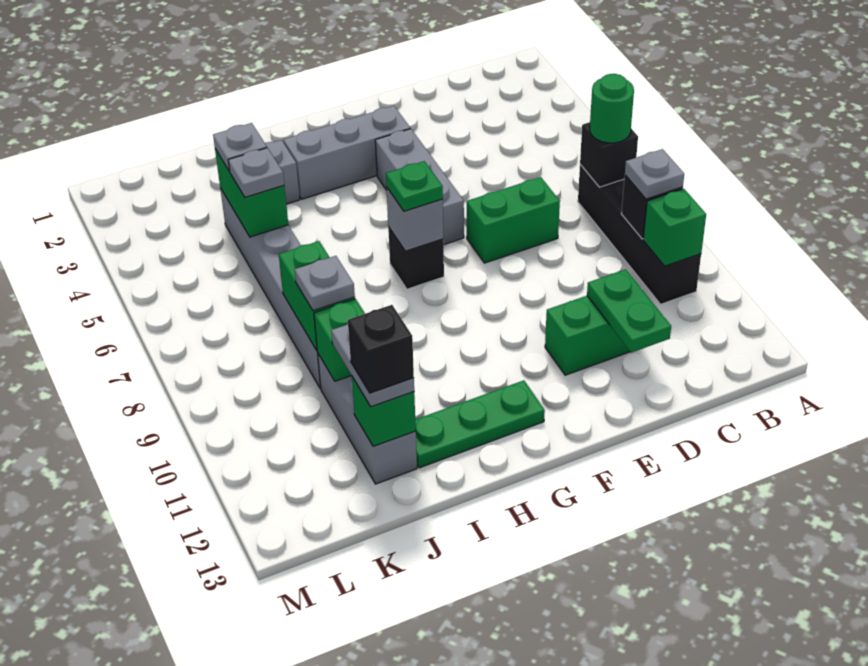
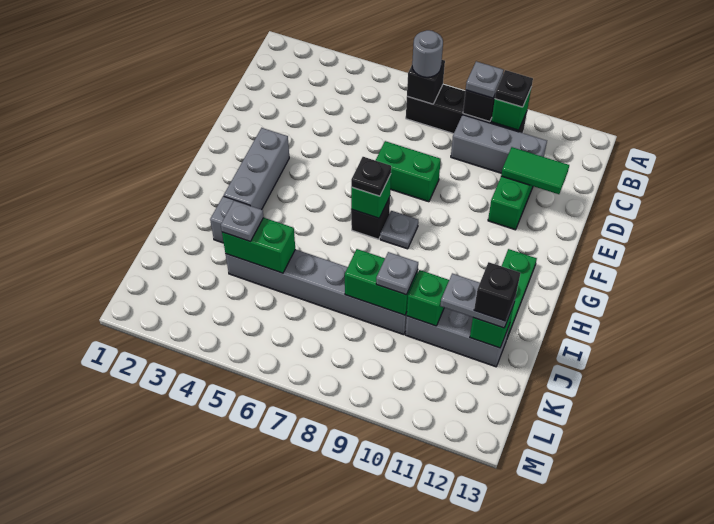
green 1x1 round brick [590,74,634,143] -> grey 1x1 round brick [412,30,443,77]
none -> black 1x1 plate [495,70,533,107]
green 1x2 brick [467,177,560,263] -> green 1x2 brick turned to [376,141,441,202]
green 1x2 plate [587,269,671,353] -> green 1x2 tile [501,147,569,194]
grey 1x3 brick [375,129,464,244] -> grey 1x3 brick moved to [451,115,547,173]
grey 1x1 brick [386,187,443,251] -> green 1x1 brick [351,174,391,218]
green 1x1 plate [386,161,443,211] -> black 1x1 plate [351,157,391,196]
grey 1x1 plate [228,148,284,197] -> grey 1x1 plate moved to [380,211,418,249]

